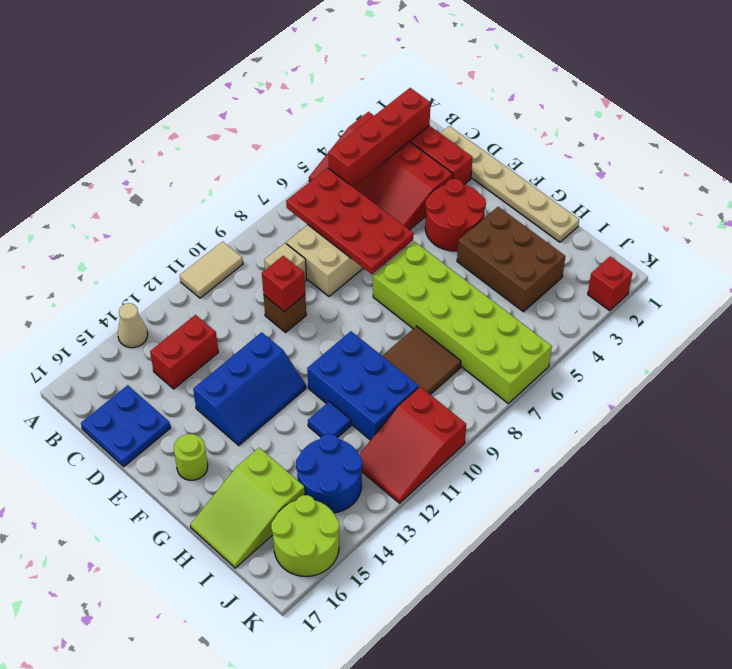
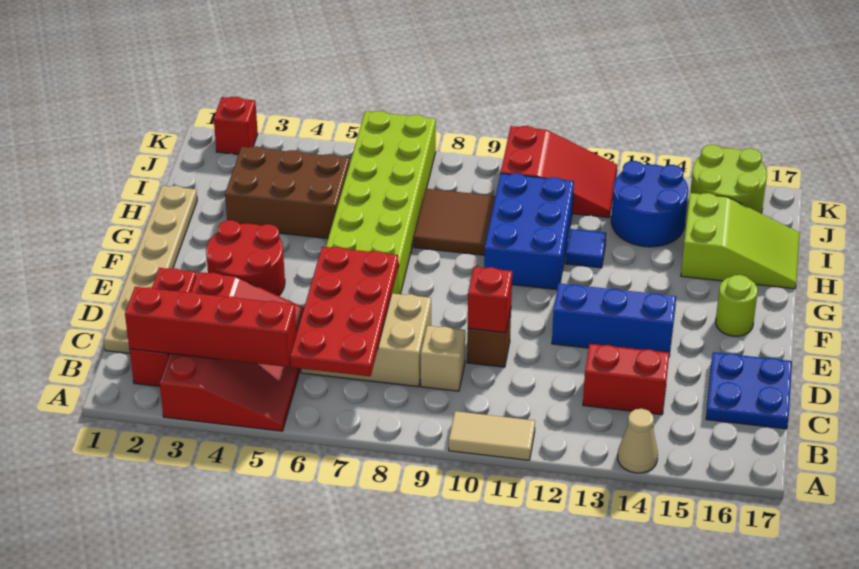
brown 2x3 brick [457,207,566,312] -> brown 2x3 brick turned to [225,146,350,238]

